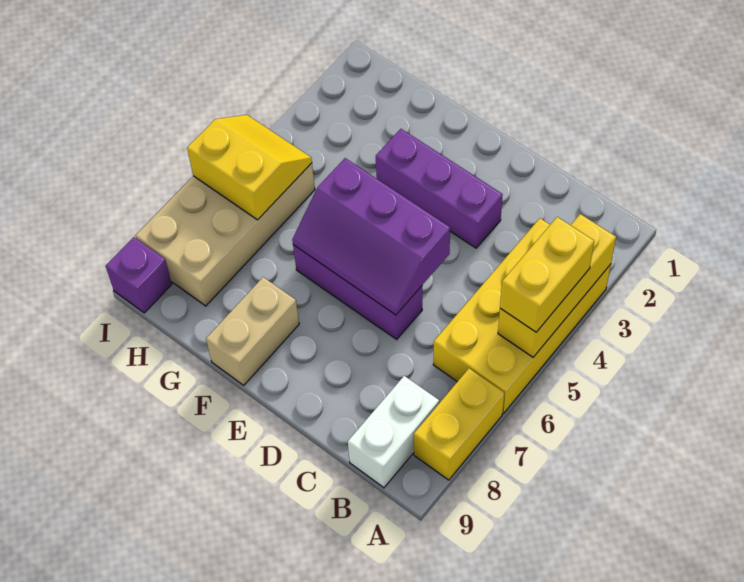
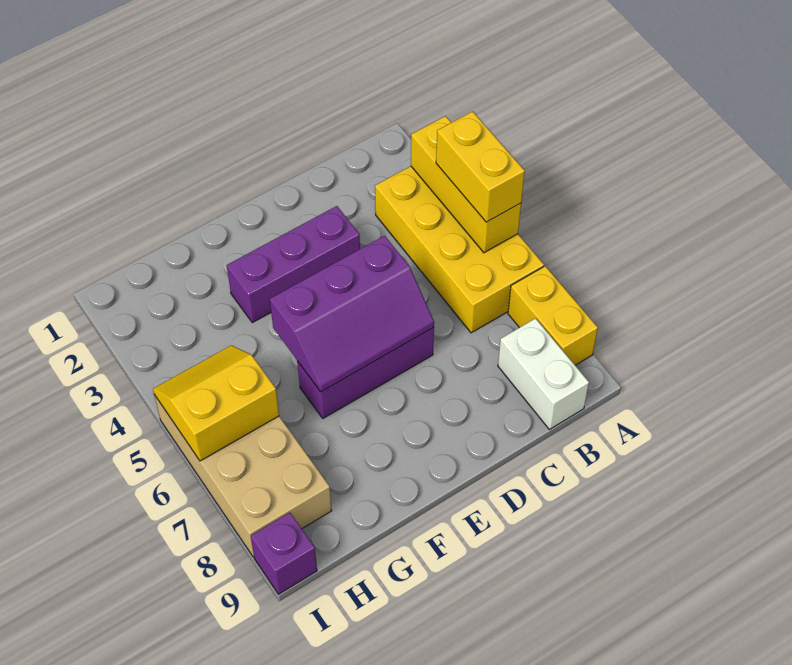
tan 1x2 brick [206,277,299,385] -> none

